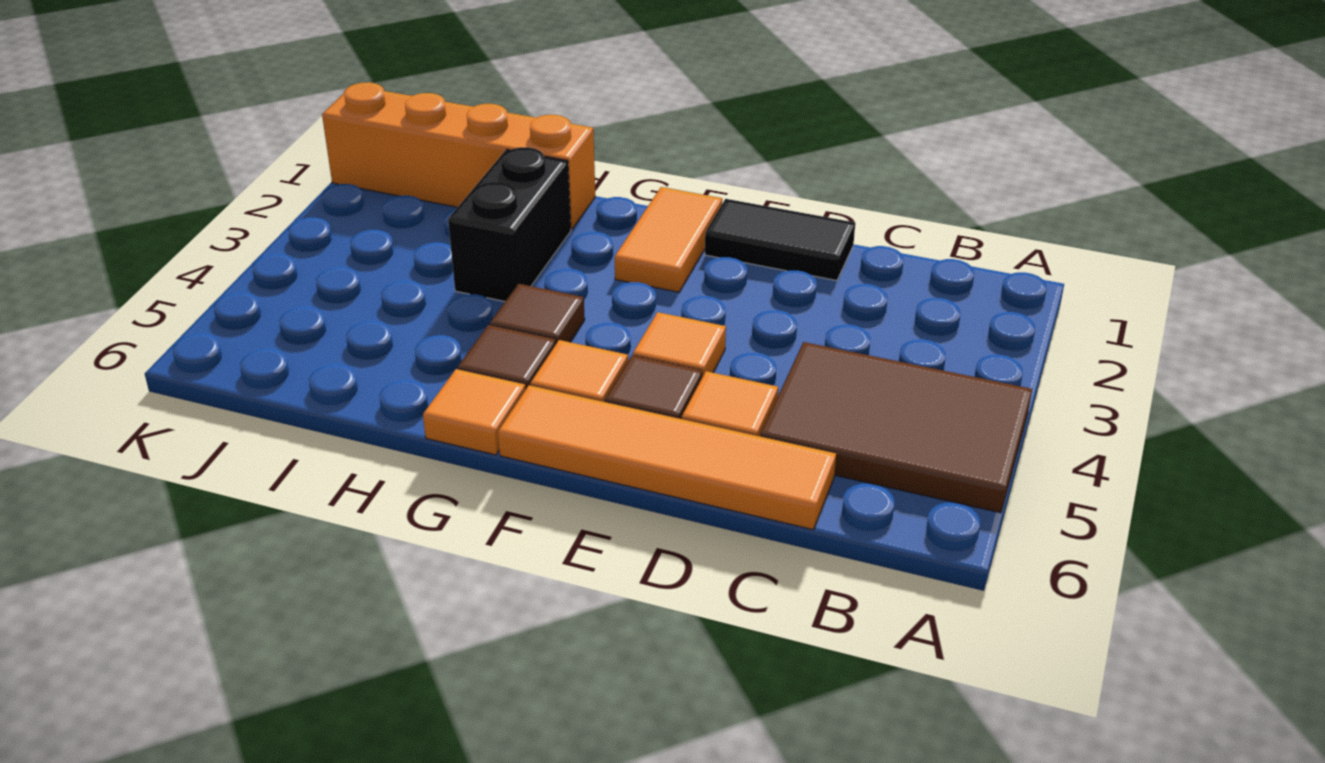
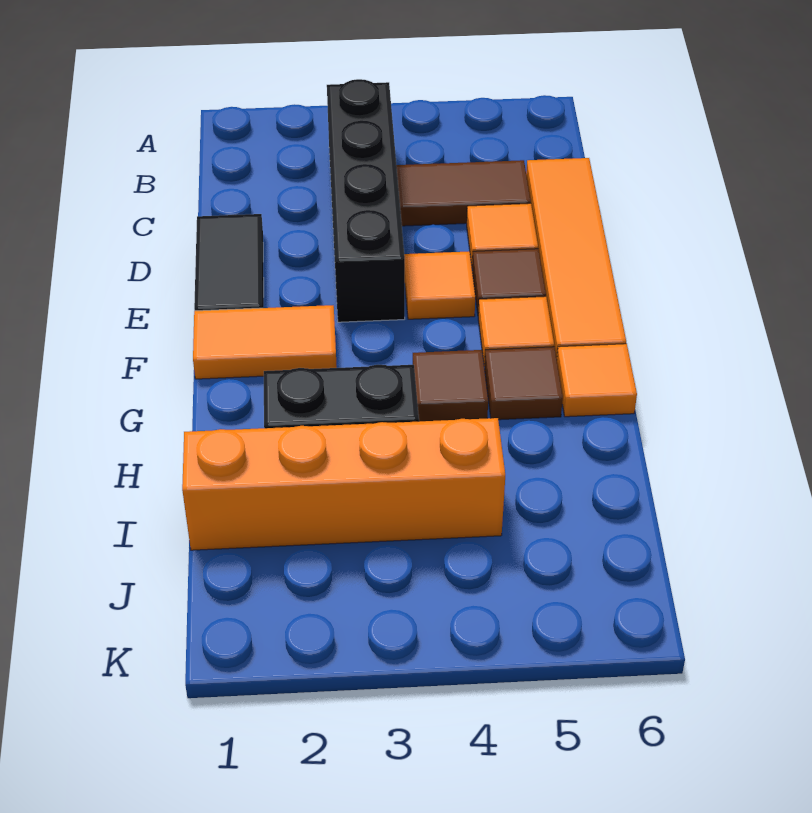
brown 2x3 tile [760,342,1032,513] -> brown 1x2 tile [397,160,531,226]
none -> black 1x4 brick [327,79,405,322]
orange 1x4 brick [322,82,595,229] -> orange 1x4 brick turned to [182,418,505,550]

